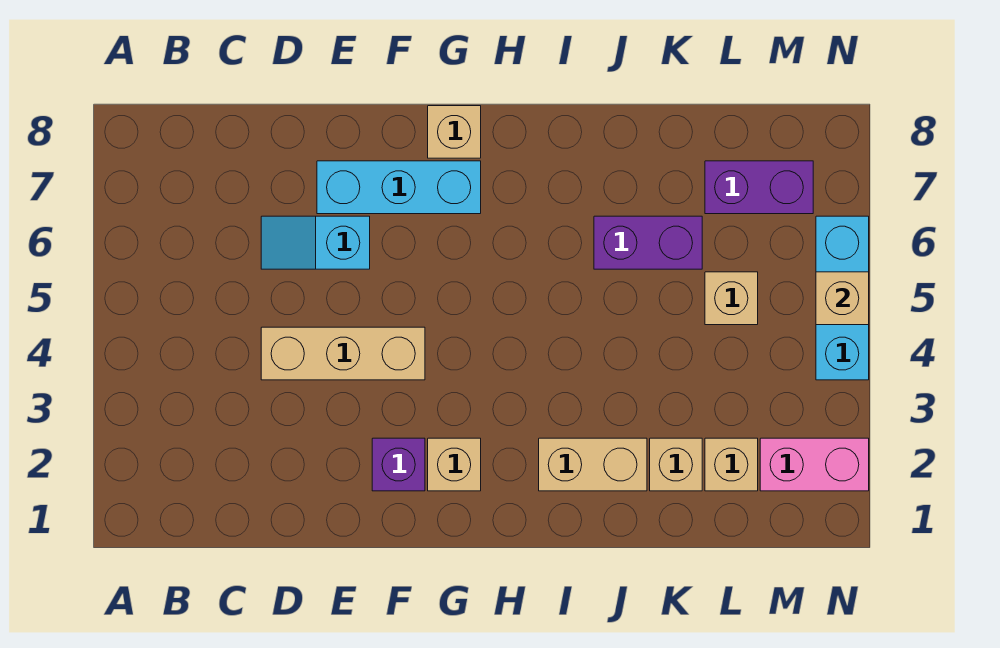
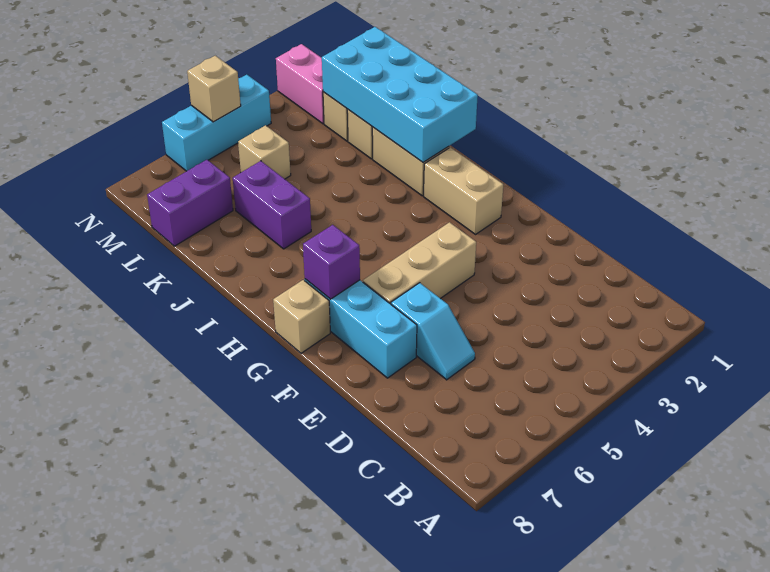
tan 1x3 brick [261,327,425,380] -> tan 1x3 brick turned to [363,222,476,304]
purple 1x1 brick [372,438,425,491] -> purple 1x1 brick moved to [303,225,360,299]
tan 1x1 brick [428,438,481,491] -> tan 1x2 brick [424,147,503,234]
none -> cyan 2x4 brick [322,27,478,162]
purple 1x2 brick [705,161,813,214] -> purple 1x2 brick turned to [147,160,233,246]

